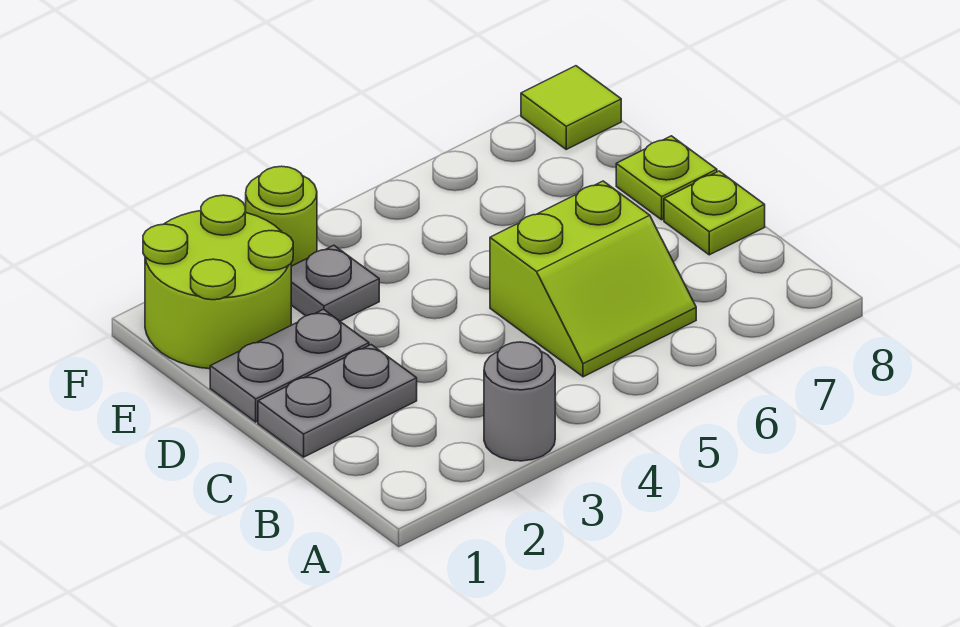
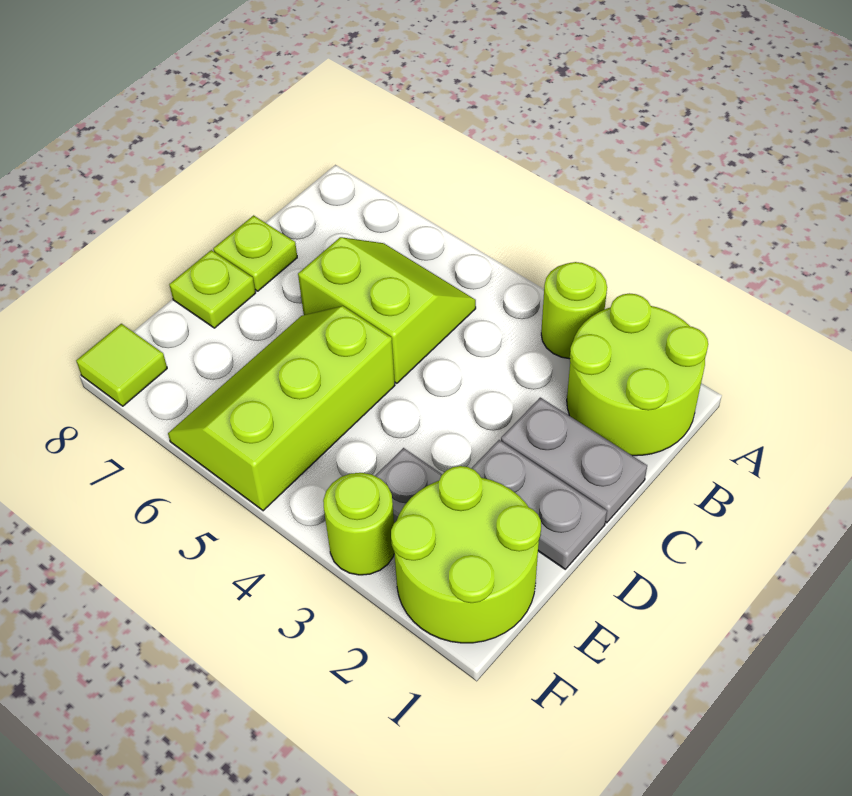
none -> lime 2x2 round brick [567,293,708,456]
grey 1x1 round brick [484,342,555,461] -> lime 1x1 round brick [541,262,607,359]
none -> lime 2x3 slope [168,306,395,511]

